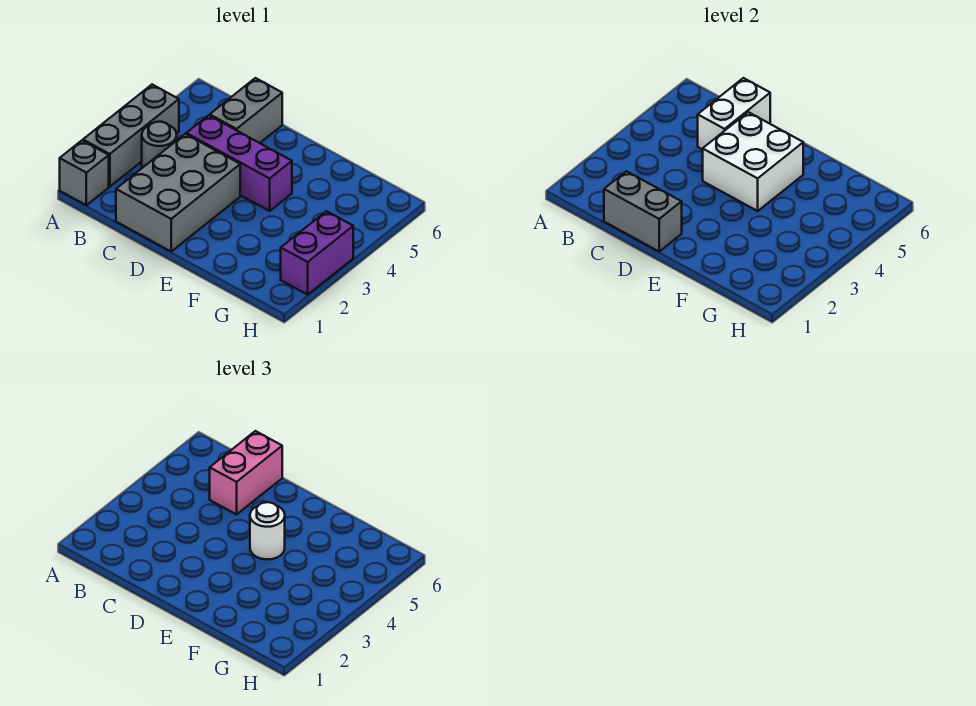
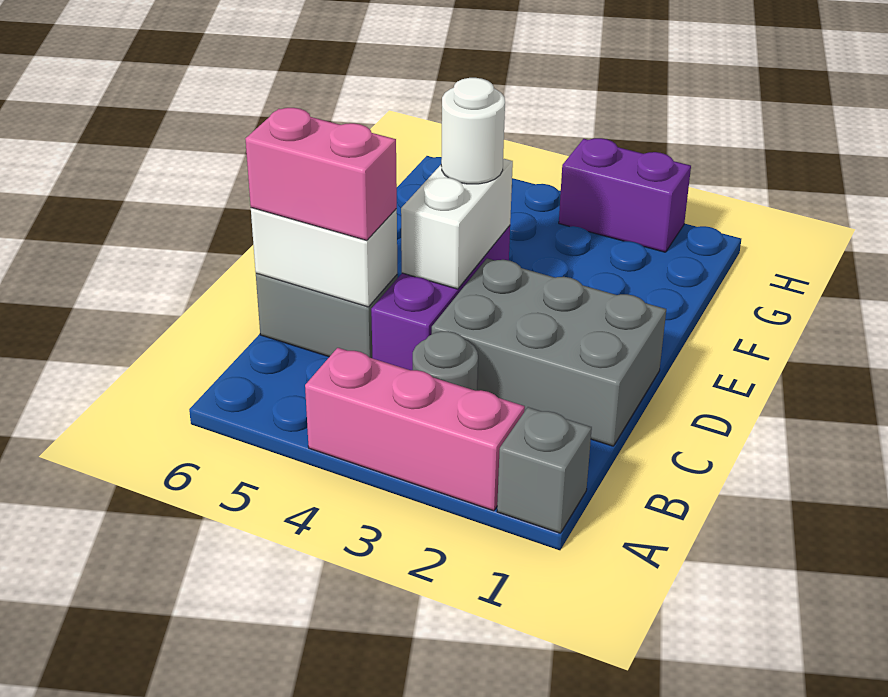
grey 1x3 brick [83,85,179,187] -> pink 1x3 brick [305,348,525,511]
grey 1x2 brick [604,171,682,251] -> none
white 2x2 brick [703,112,803,211] -> white 1x2 brick [401,159,513,289]

